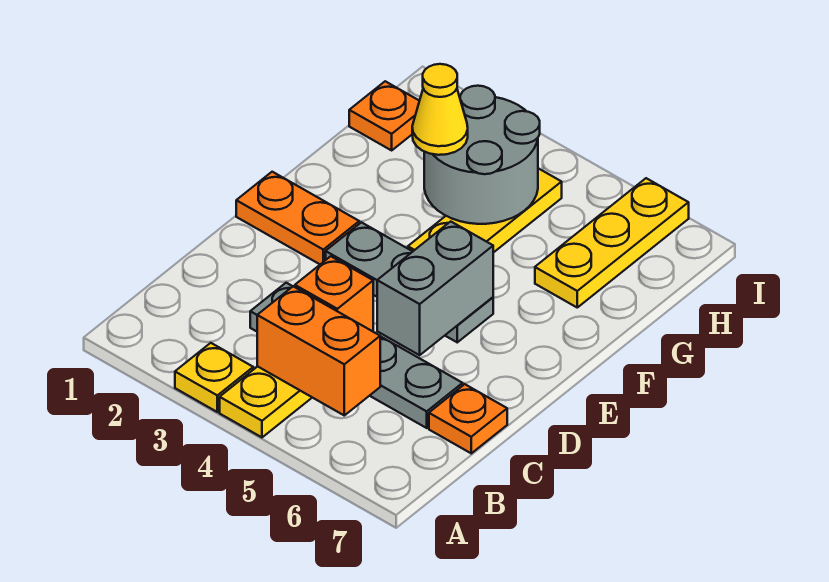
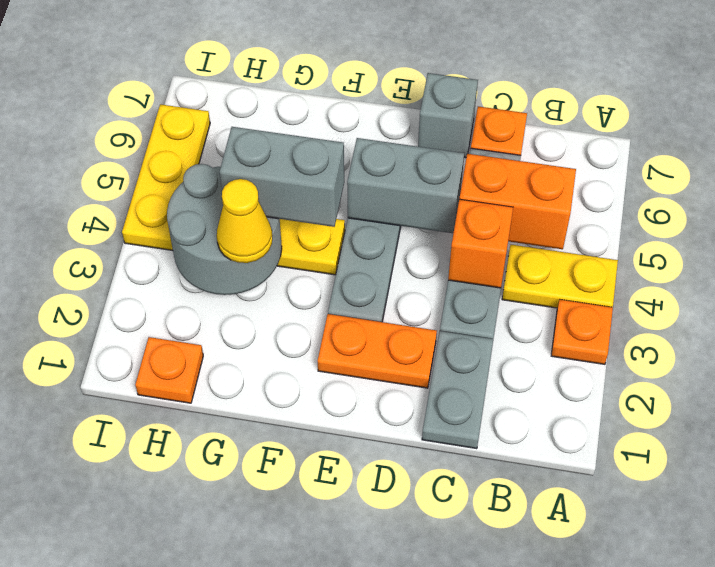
yellow 1x1 plate [175,343,253,412] -> orange 1x1 plate [551,300,613,364]
orange 1x2 brick [257,286,380,415] -> orange 1x2 brick turned to [459,154,576,249]
none -> grey 1x2 plate [422,331,493,449]
none -> grey 1x1 brick [418,73,478,158]
orange 1x2 plate [236,172,359,264] -> orange 1x2 plate turned to [318,314,437,388]
none -> grey 1x2 brick [220,127,344,227]
yellow 1x3 plate [535,178,689,307] -> yellow 1x3 plate turned to [122,104,210,251]

